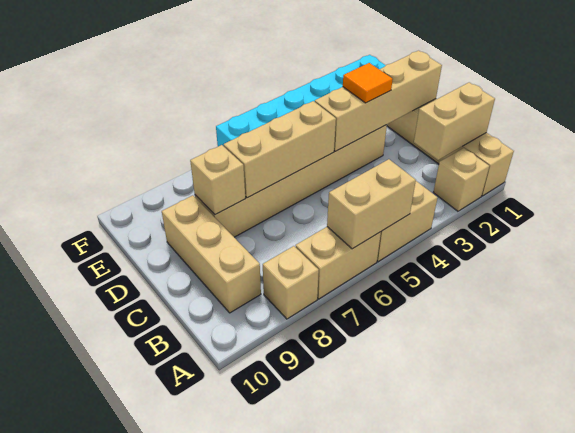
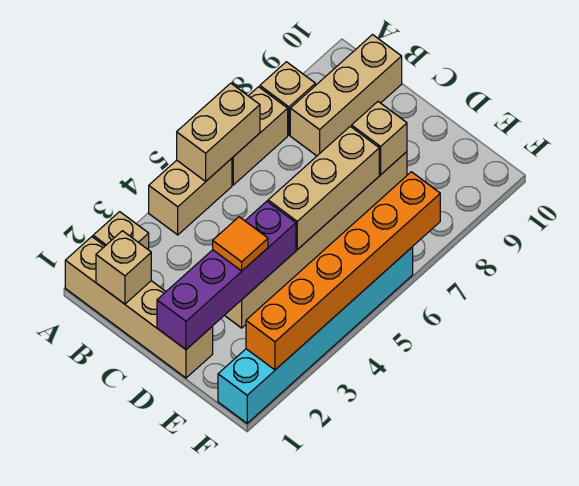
tan 1x2 brick [414,82,495,160] -> tan 1x1 brick [96,231,151,304]
tan 1x3 brick [162,195,261,313] -> tan 1x3 brick turned to [290,35,402,156]
tan 1x4 brick [315,51,442,151] -> purple 1x4 brick [157,201,296,349]
none -> orange 1x6 brick [246,172,440,370]

